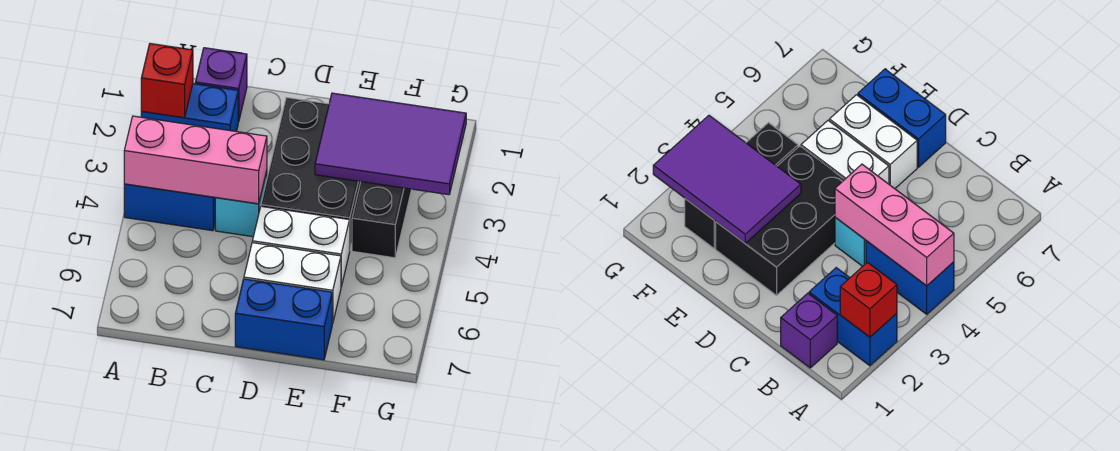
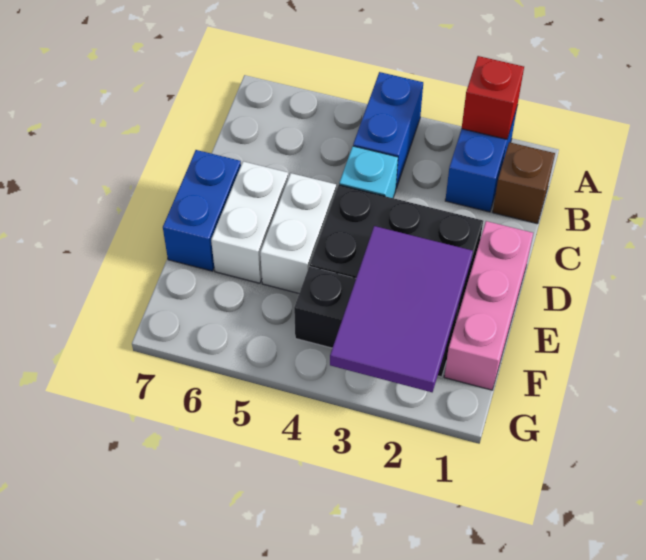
pink 1x3 brick [124,116,267,204] -> pink 1x3 brick moved to [444,221,533,390]
purple 1x1 brick [195,48,247,122] -> brown 1x1 brick [493,142,555,224]

